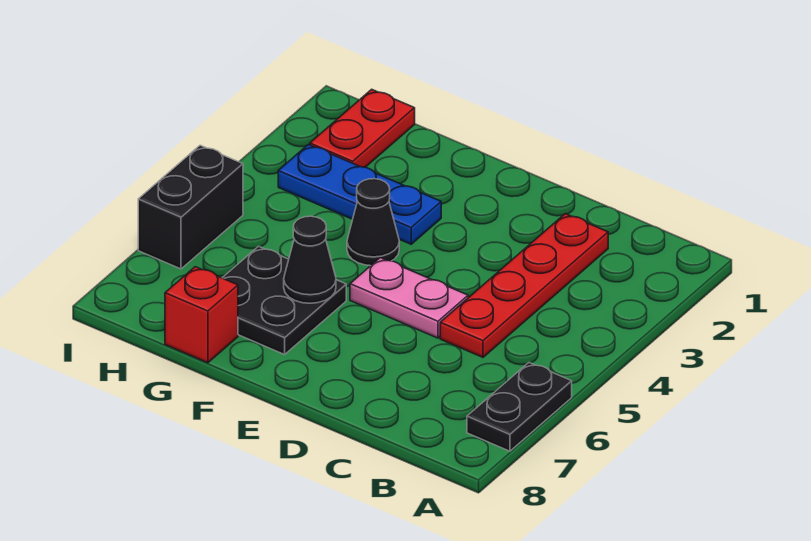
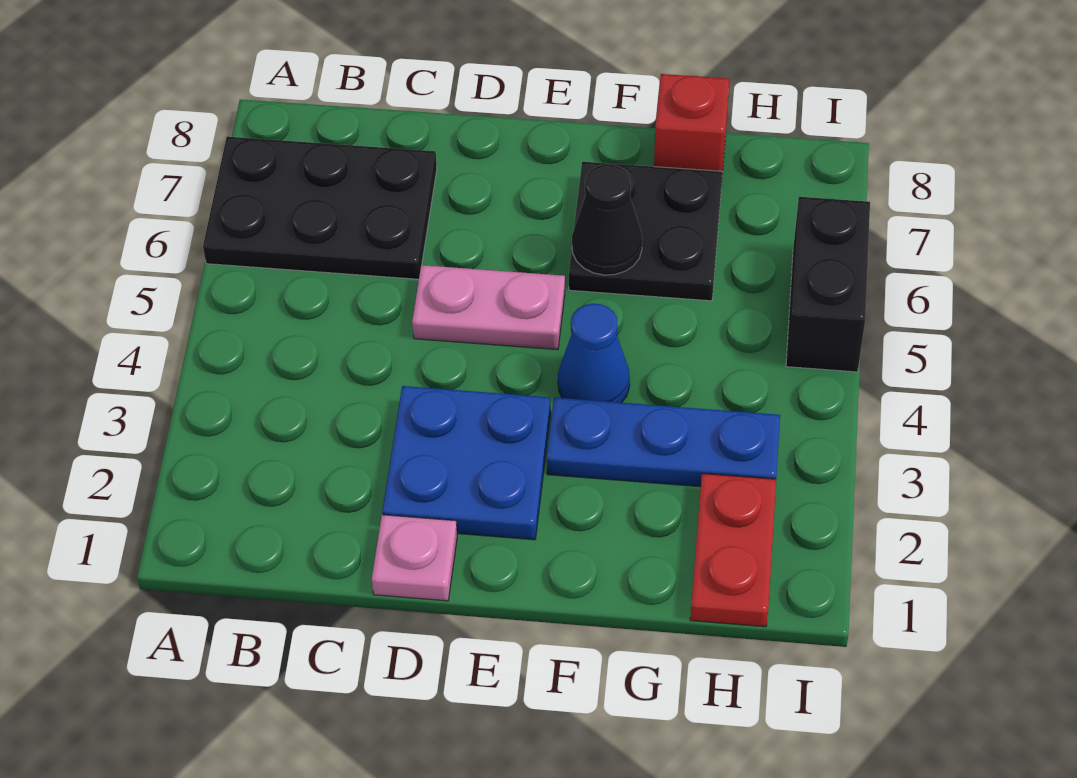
black 1x2 plate [467,363,572,451] -> black 2x3 plate [203,137,437,279]
red 1x4 plate [440,214,608,357] -> none
none -> pink 1x1 plate [372,515,457,601]
none -> blue 2x2 plate [382,386,551,540]
black 1x1 cone [347,179,399,266] -> blue 1x1 cone [558,304,630,403]

